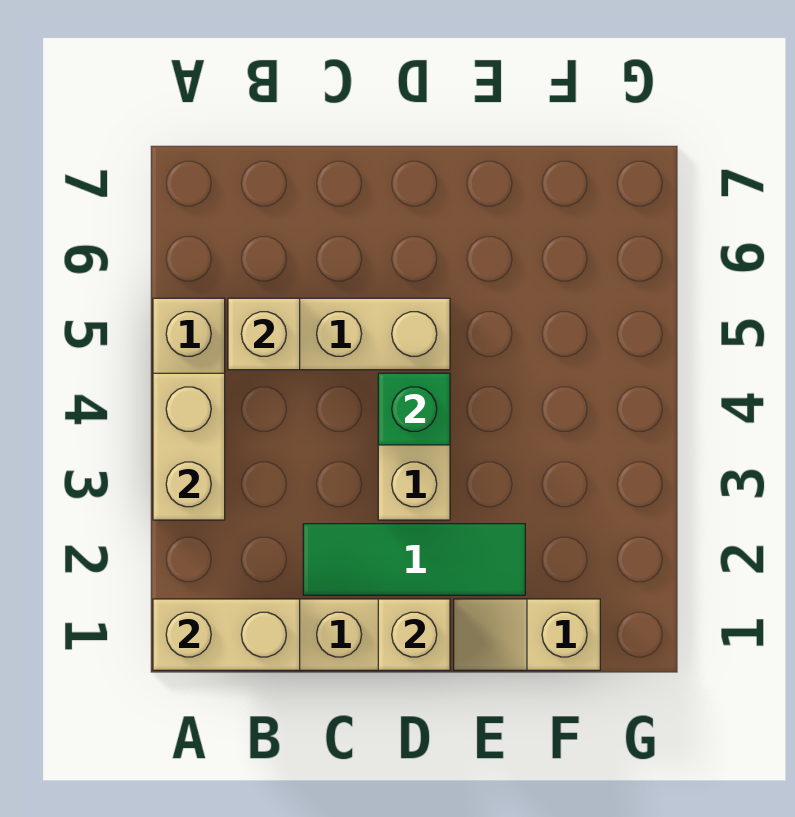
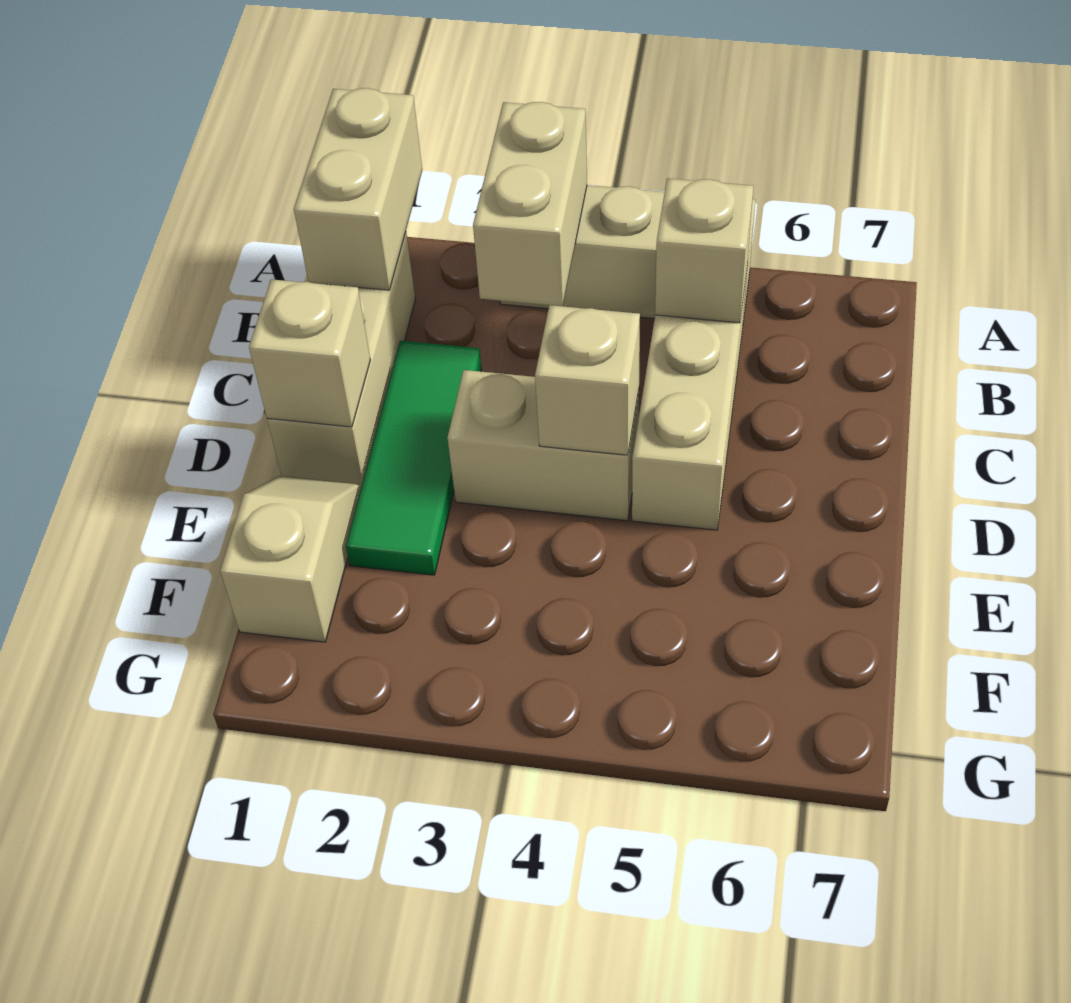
tan 1x2 brick [153,373,225,520] -> tan 1x2 brick turned to [473,102,587,306]
green 1x1 brick [378,373,450,445] -> tan 1x1 brick [535,305,640,455]

